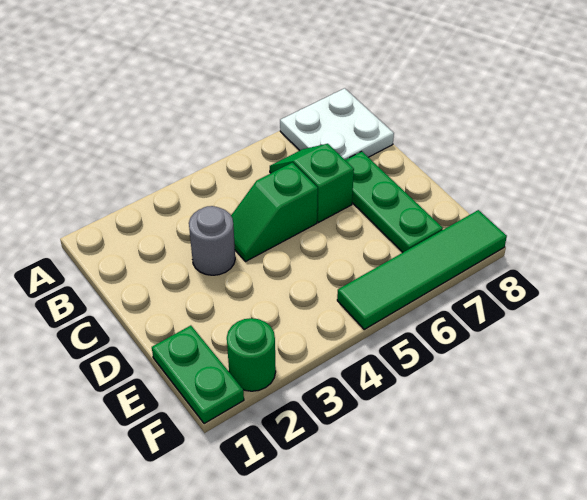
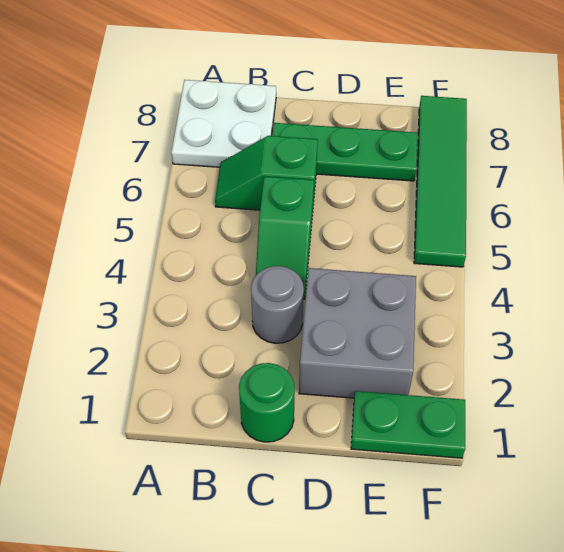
none -> grey 2x2 brick [299,268,416,398]
green 1x1 round brick [227,318,276,391] -> green 1x1 round brick moved to [239,363,295,442]

